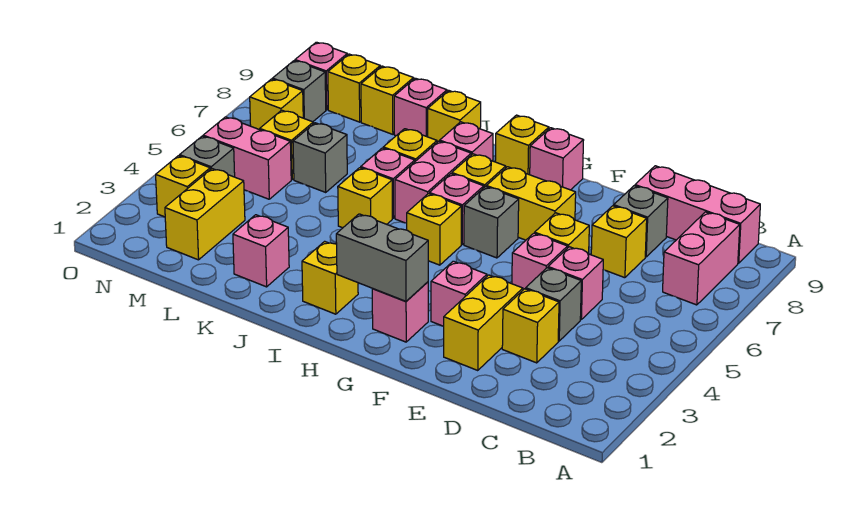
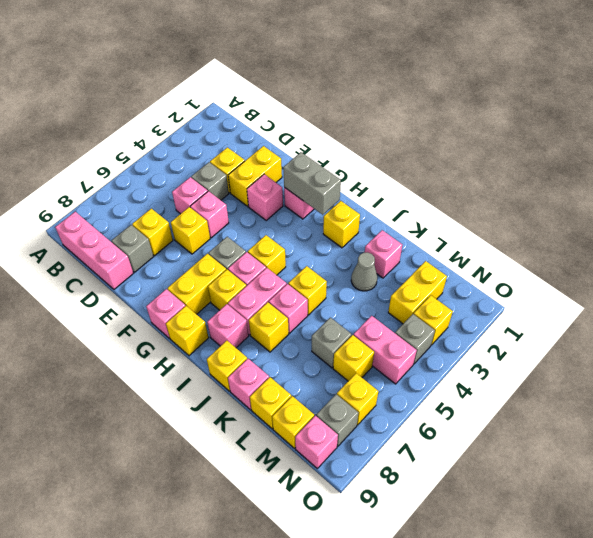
pink 1x2 brick [663,212,740,305] -> none
yellow 1x2 brick [486,167,576,240] -> yellow 1x2 brick turned to [168,254,226,314]
none -> grey 1x1 cone [351,252,377,291]

